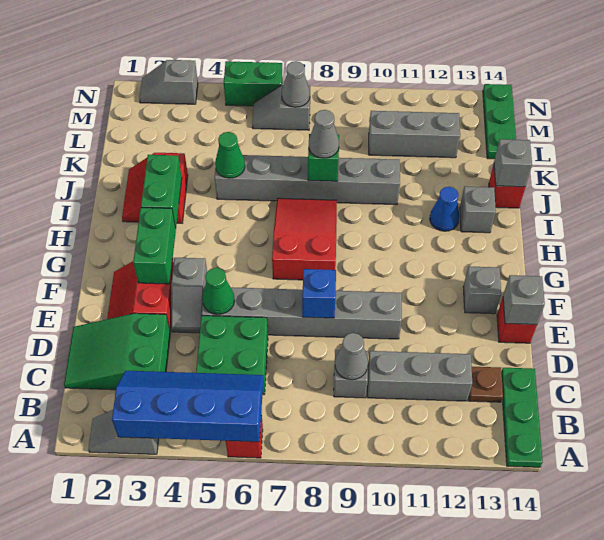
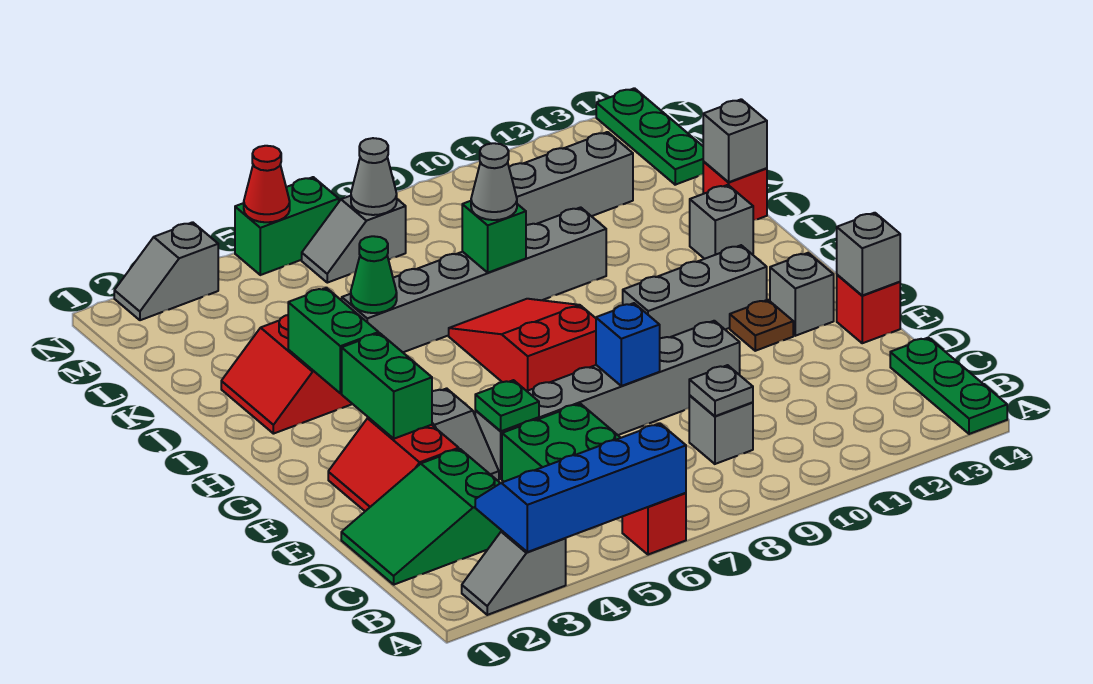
grey 1x1 cone [335,333,368,380] -> grey 1x1 plate [689,365,753,416]
grey 1x3 brick [367,351,472,401] -> grey 1x3 brick moved to [623,245,767,338]
brown 1x1 plate [469,367,503,402] -> brown 1x1 plate moved to [730,300,793,351]
green 1x1 cone [202,268,235,314] -> green 1x1 plate [475,380,539,431]
blue 1x1 cone [430,187,460,231] -> none
none -> red 1x1 cone [244,146,290,222]

